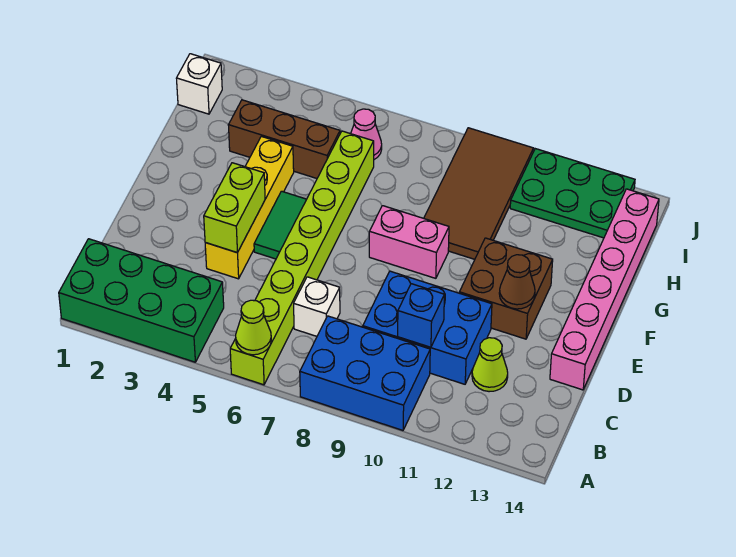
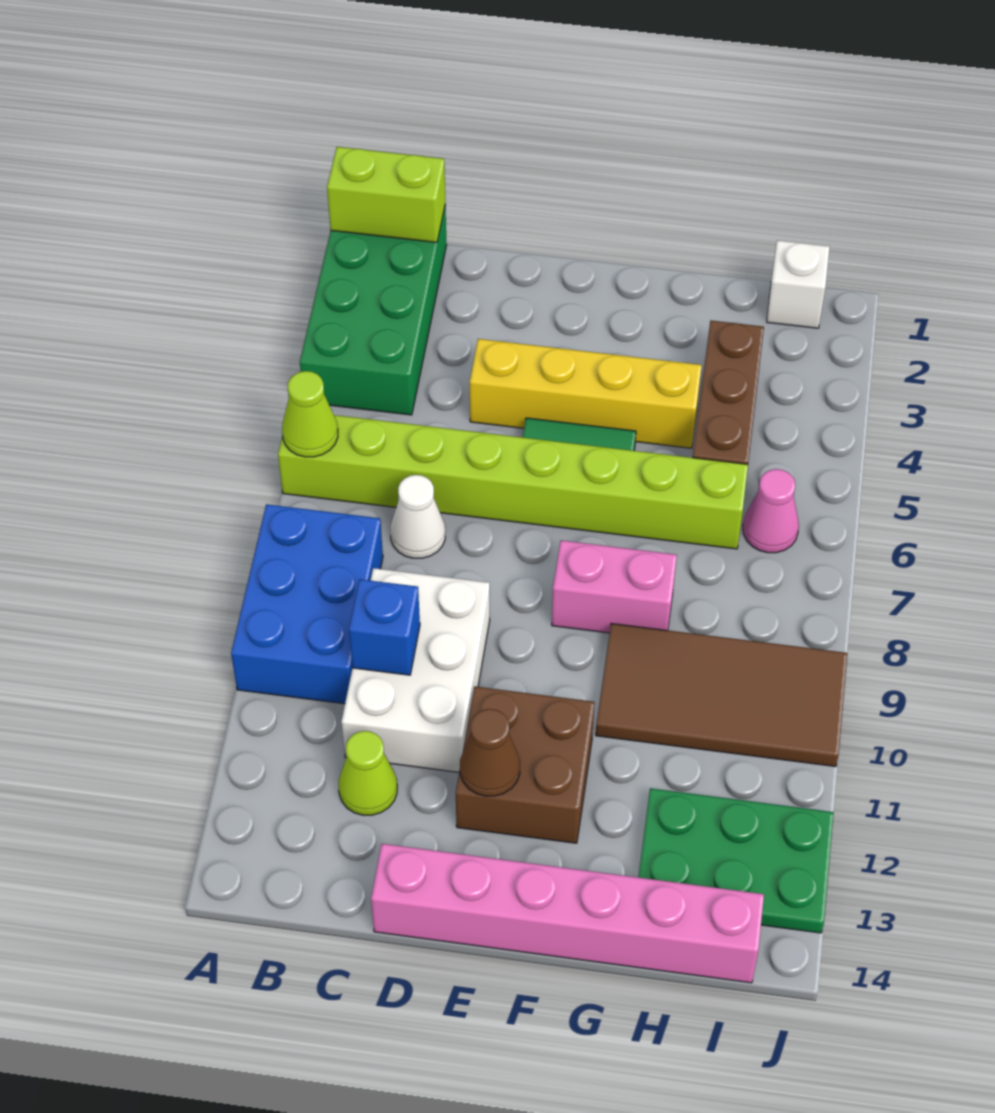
white 1x1 brick [294,277,340,336] -> white 1x1 cone [390,475,445,558]
blue 2x3 brick [363,271,492,384] -> white 2x3 brick [342,568,490,772]
lime 1x2 brick [204,163,265,253] -> lime 1x2 brick moved to [327,147,445,242]
pink 1x2 brick [369,206,449,278] -> pink 1x2 brick turned to [552,540,677,633]
green 2x3 plate [510,149,635,238] -> green 2x3 plate turned to [638,788,834,933]

